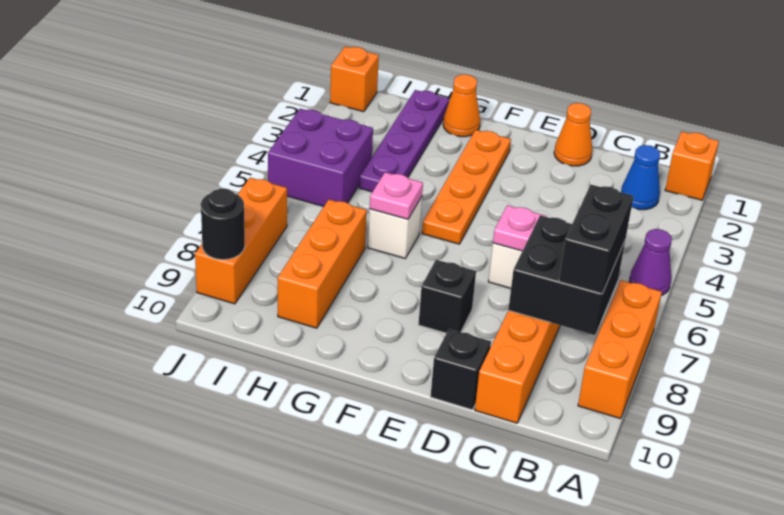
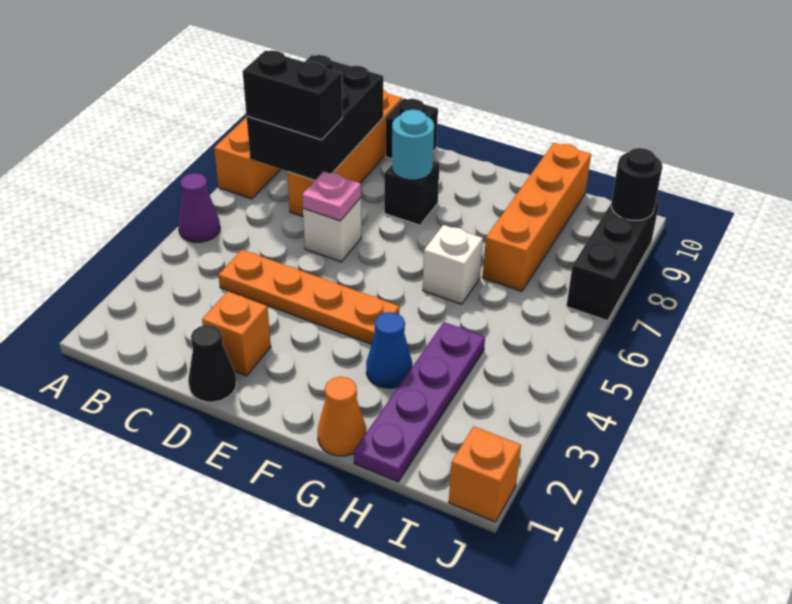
orange 1x1 brick [665,132,719,200] -> orange 1x1 brick moved to [202,291,271,376]
blue 1x1 cone [621,145,660,210] -> blue 1x1 cone moved to [366,312,412,388]
black 2x2 brick [508,215,625,335] -> black 2x3 brick [247,55,383,180]
black 1x2 brick [559,185,633,294] -> black 1x2 brick turned to [243,50,343,140]
orange 1x1 cone [554,103,592,166] -> black 1x1 cone [188,325,236,402]
none -> cyan 1x1 round brick [392,110,434,180]
orange 1x4 plate [422,130,511,244] -> orange 1x4 plate turned to [219,250,399,344]
pink 1x1 plate [370,172,423,219] -> none
orange 1x3 brick [278,200,367,328] -> orange 1x4 brick [483,143,591,291]
purple 2x2 brick [268,109,373,206] -> none
orange 1x3 brick [195,178,287,304] -> black 1x3 brick [566,201,659,321]

